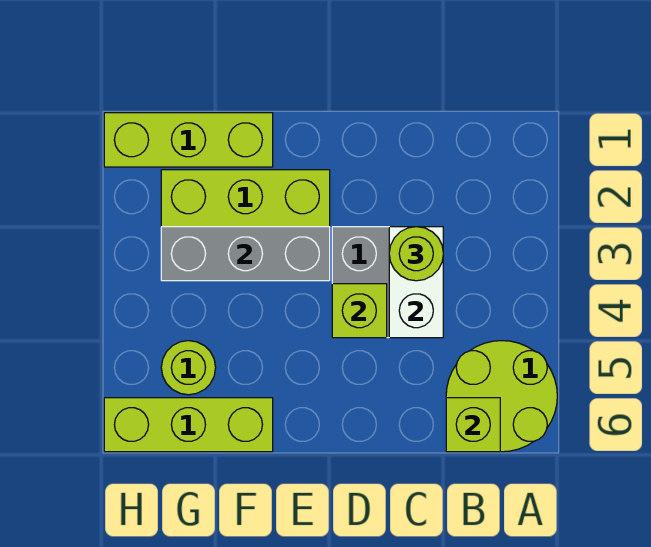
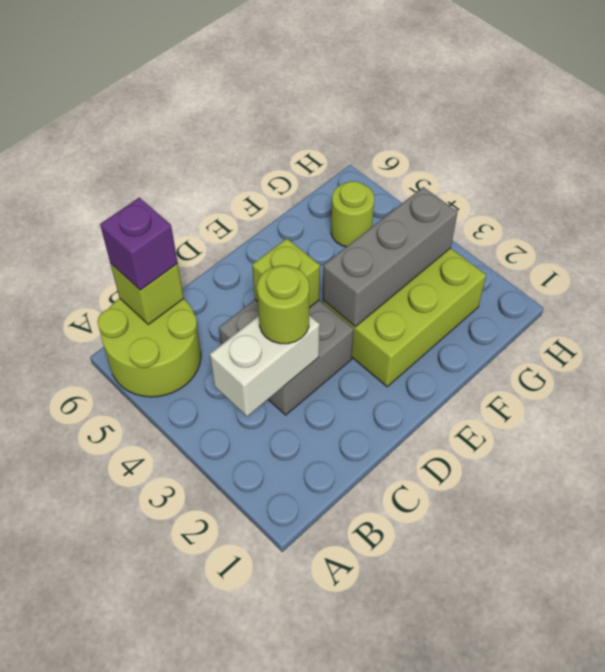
none -> purple 1x1 brick [100,198,178,290]
white 1x2 brick [389,227,443,338] -> white 1x2 brick turned to [210,315,320,416]
lime 1x3 brick [104,113,273,167] -> none
lime 1x3 brick [104,398,273,452] -> none

